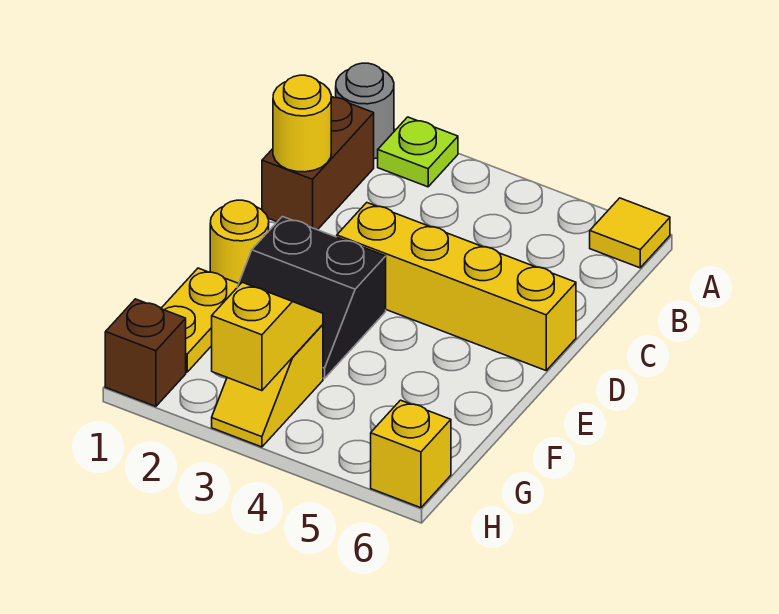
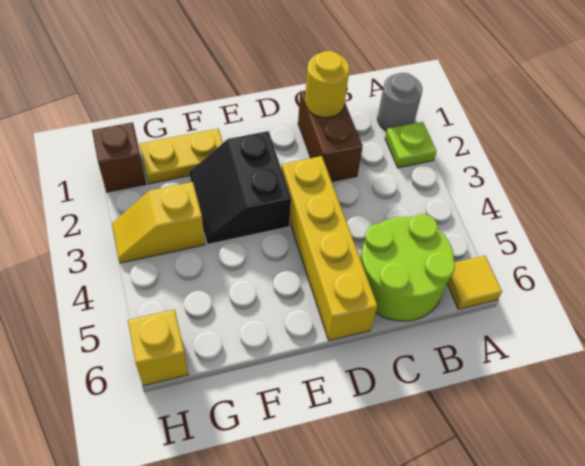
brown 1x2 brick [262,96,374,230] -> brown 1x2 brick turned to [298,91,363,182]
none -> lime 2x2 round brick [360,214,455,321]
yellow 1x1 round brick [210,200,269,283] -> none
yellow 1x2 slope [212,282,323,391] -> none

